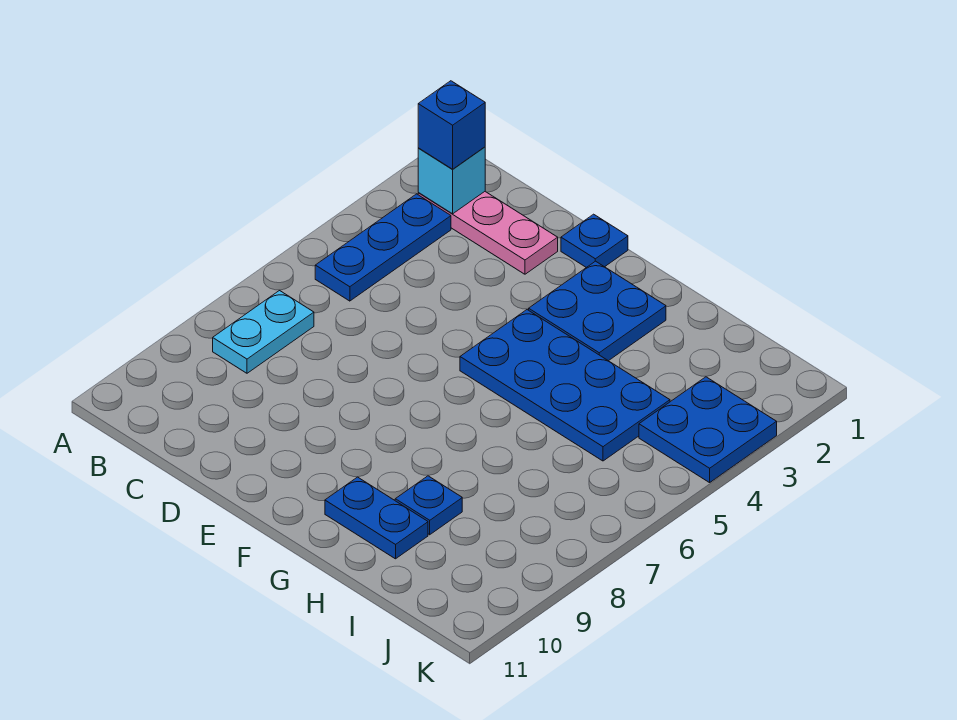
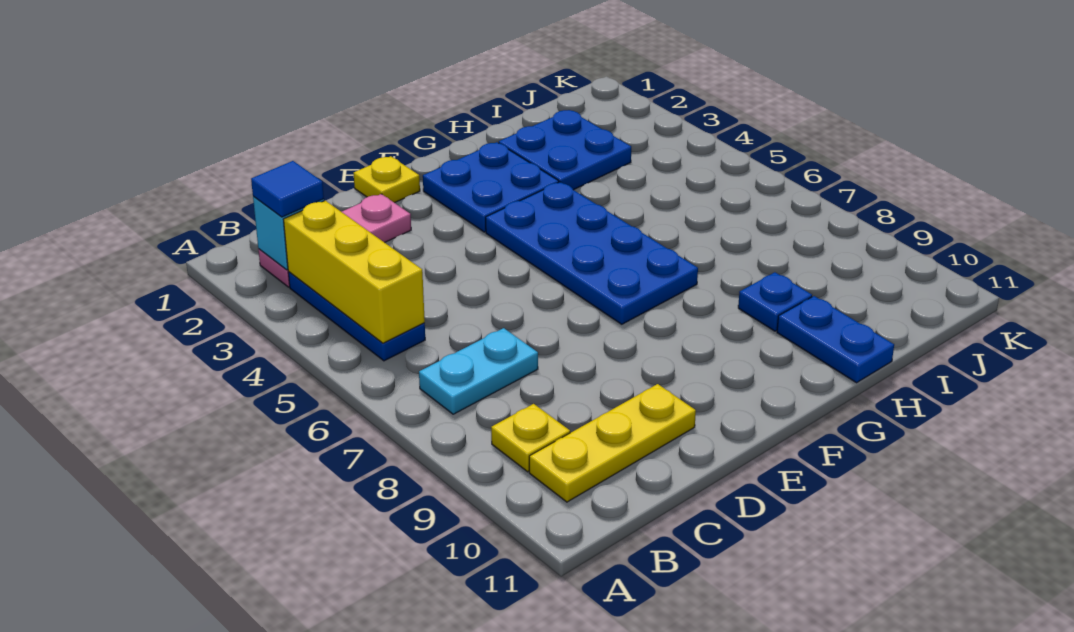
blue 1x1 brick [418,81,485,169] -> blue 1x1 tile [251,161,324,217]
none -> yellow 1x3 brick [283,201,425,343]
cyan 1x2 plate [213,291,314,373] -> cyan 1x2 plate turned to [419,328,538,414]
none -> yellow 1x1 plate [491,404,571,472]
none -> yellow 1x3 plate [529,384,696,502]
blue 1x1 plate [561,214,628,268] -> yellow 1x1 plate [354,156,420,203]
blue 2x4 plate [460,310,670,461] -> blue 2x4 plate turned to [486,182,698,324]
blue 1x2 plate [325,477,428,559] -> blue 1x2 plate turned to [777,296,894,383]
blue 2x2 plate [639,377,777,483] -> blue 2x2 plate moved to [499,110,631,190]

